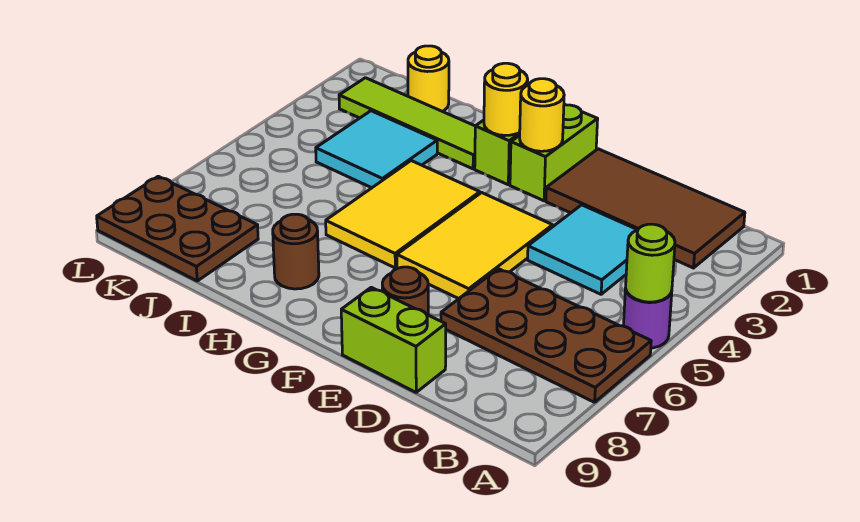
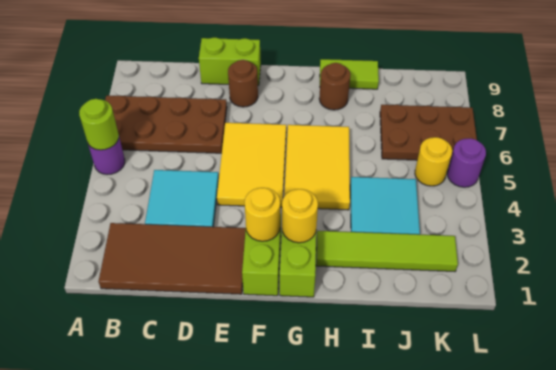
none -> lime 1x2 tile [320,59,379,89]
yellow 1x1 round brick [408,46,449,111] -> yellow 1x1 round brick moved to [415,137,452,186]
brown 2x3 plate [97,176,258,281] -> brown 2x3 plate moved to [380,105,477,160]
none -> purple 1x1 round brick [447,138,486,187]

